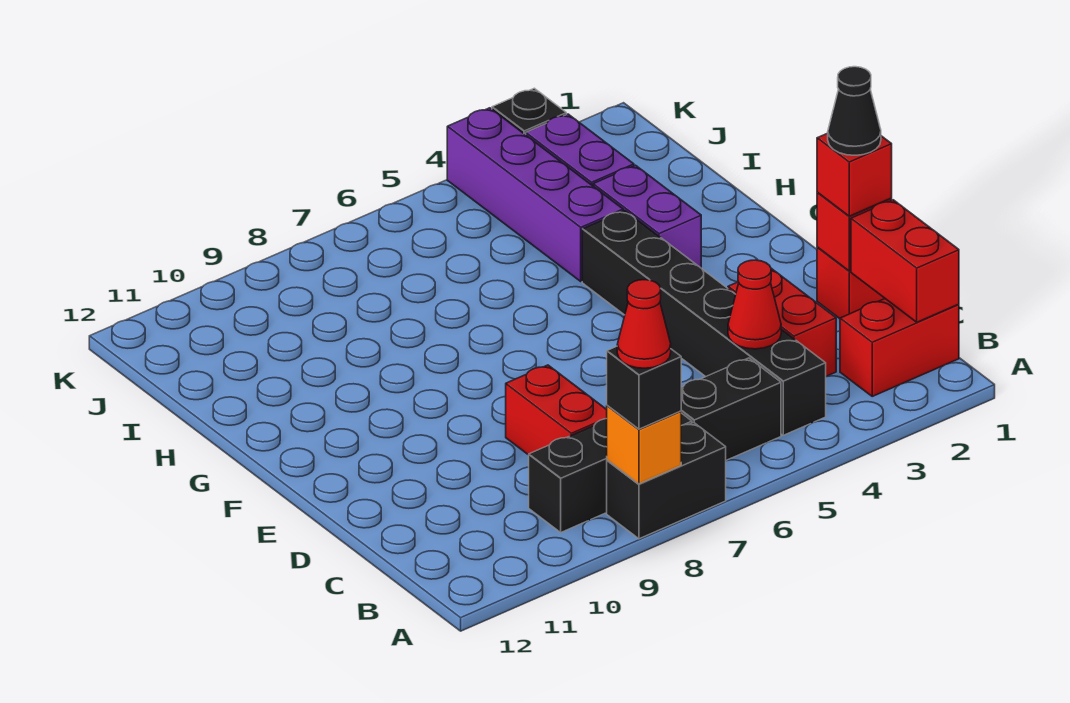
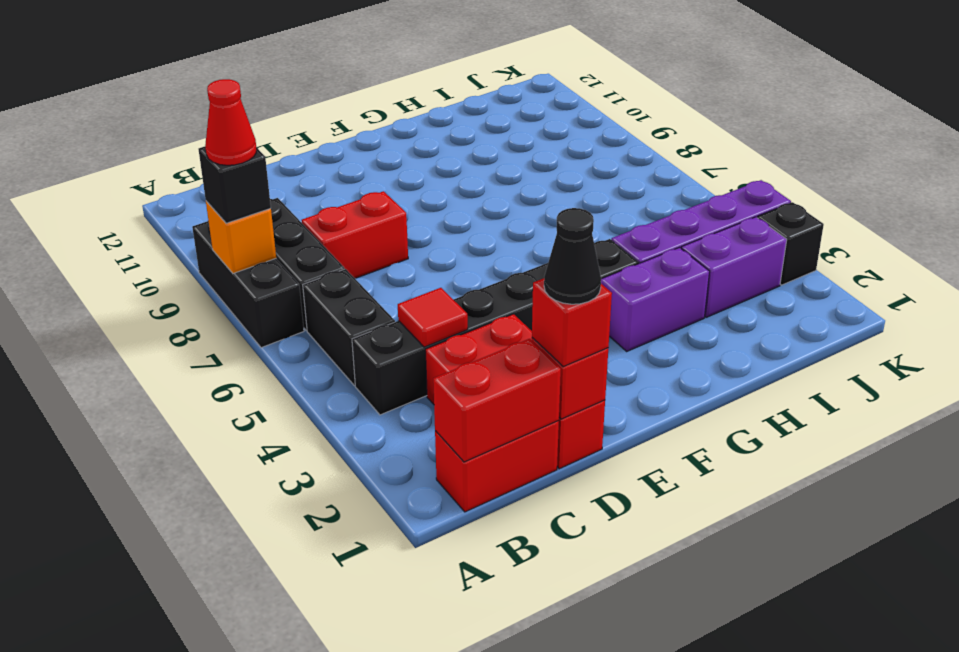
black 1x2 brick [607,422,726,539] -> black 1x3 brick [192,221,304,348]
red 1x2 brick [840,299,959,396] -> red 1x2 brick turned to [435,421,559,512]
red 1x1 cone [728,260,781,349] -> red 1x1 tile [398,288,468,347]

